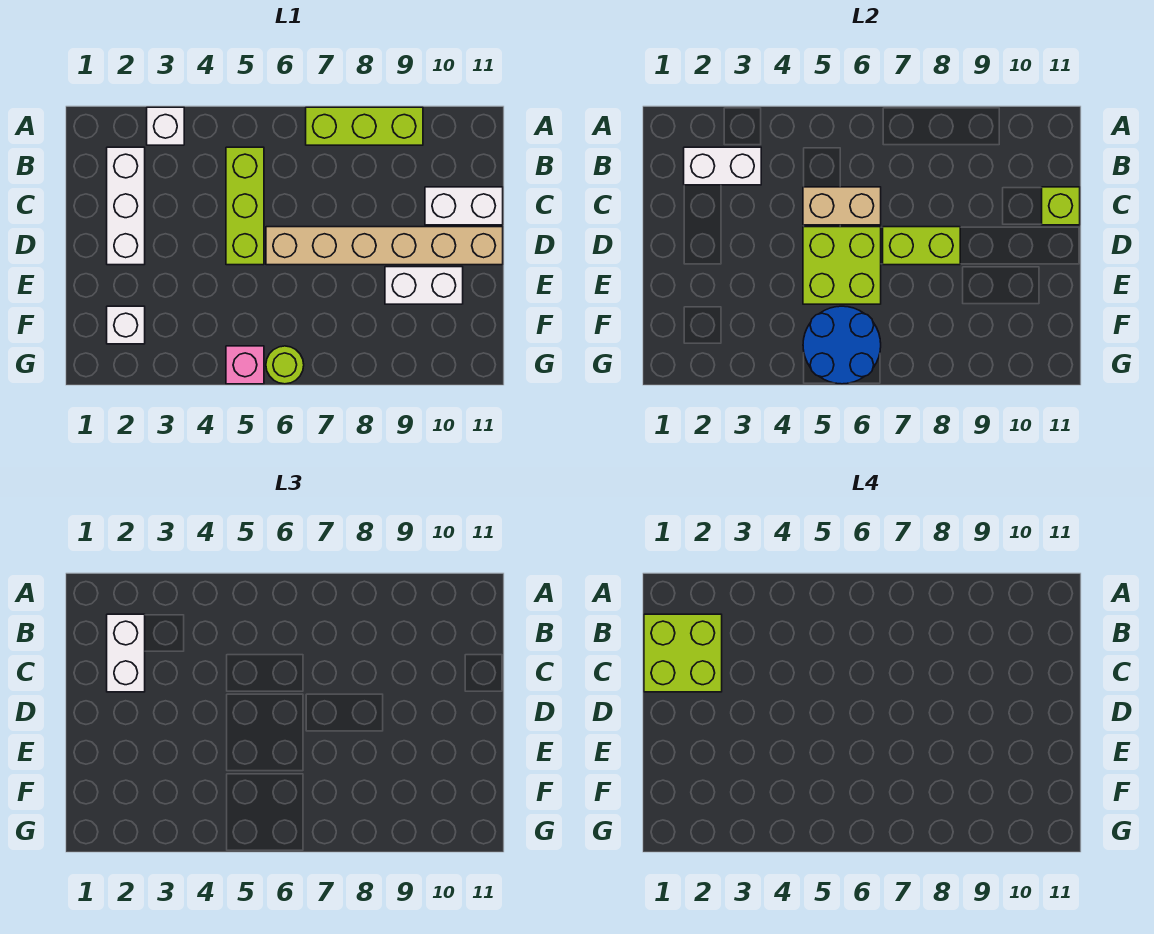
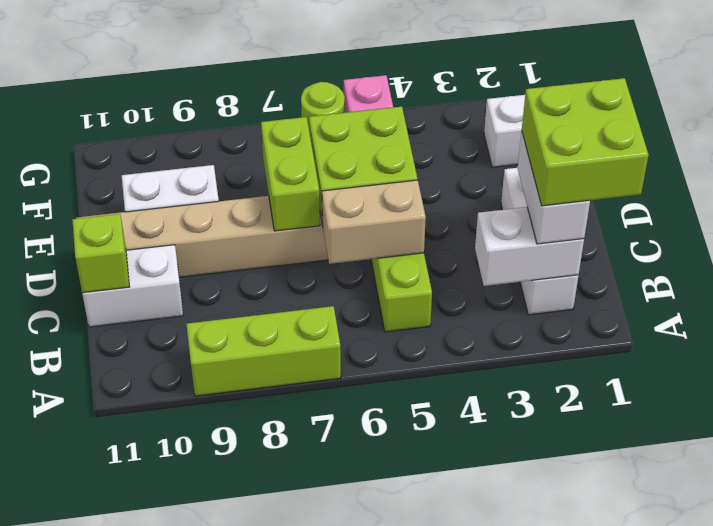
white 1x1 brick [147,107,184,145] -> none
lime 1x2 brick [883,227,960,265] -> lime 1x2 brick turned to [261,117,320,231]
blue 2x2 round brick [803,306,881,384] -> none

